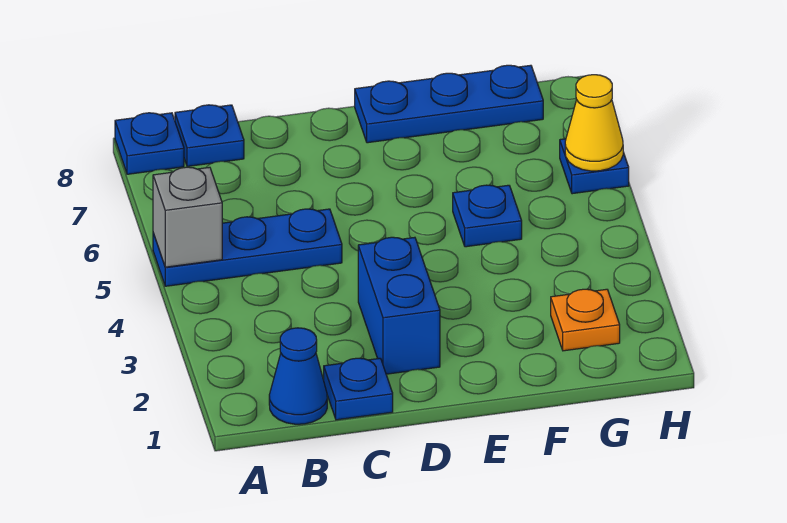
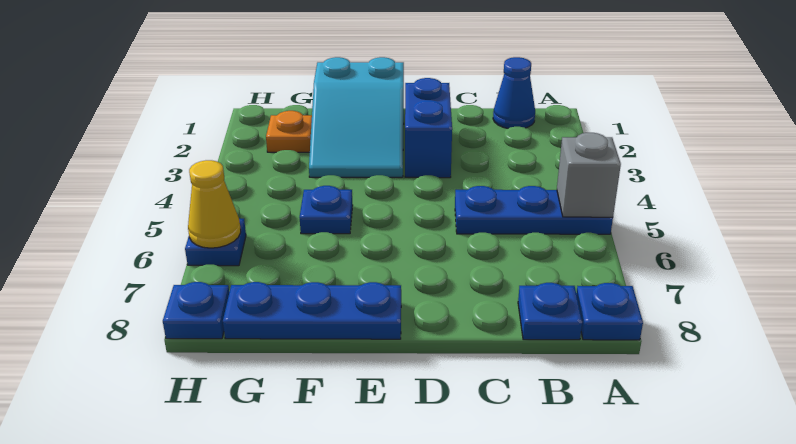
blue 1x1 plate [324,358,393,420] -> blue 1x1 plate moved to [163,282,229,339]
none -> cyan 2x3 slope [309,57,404,177]

